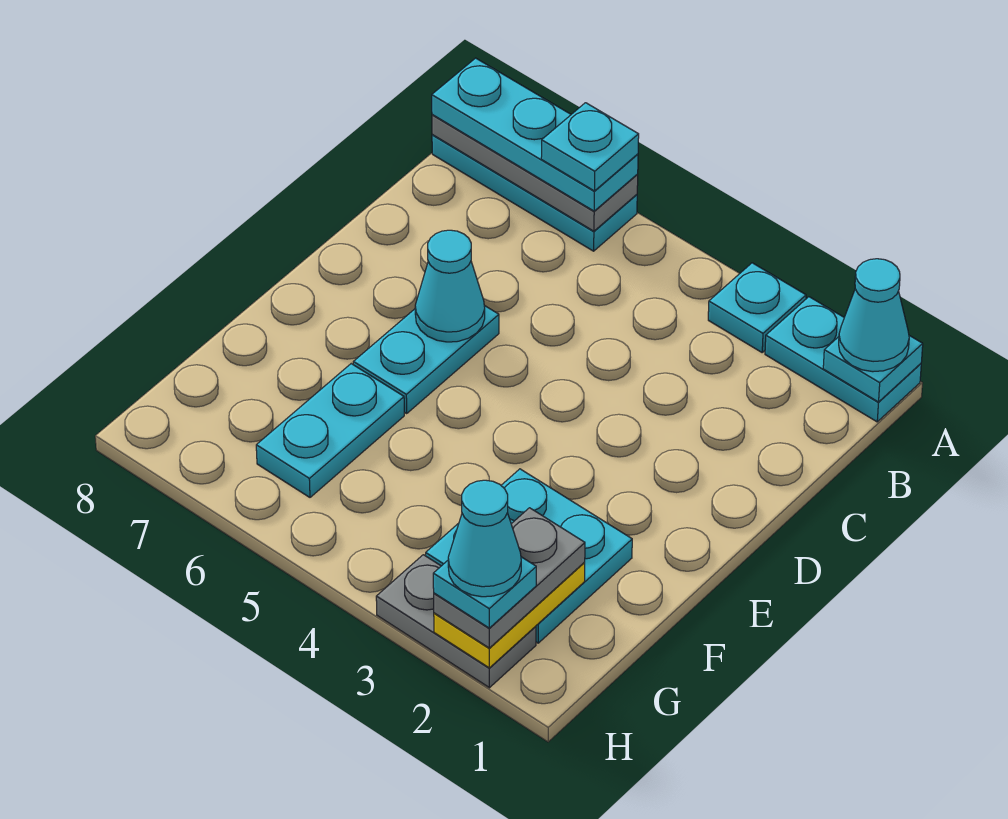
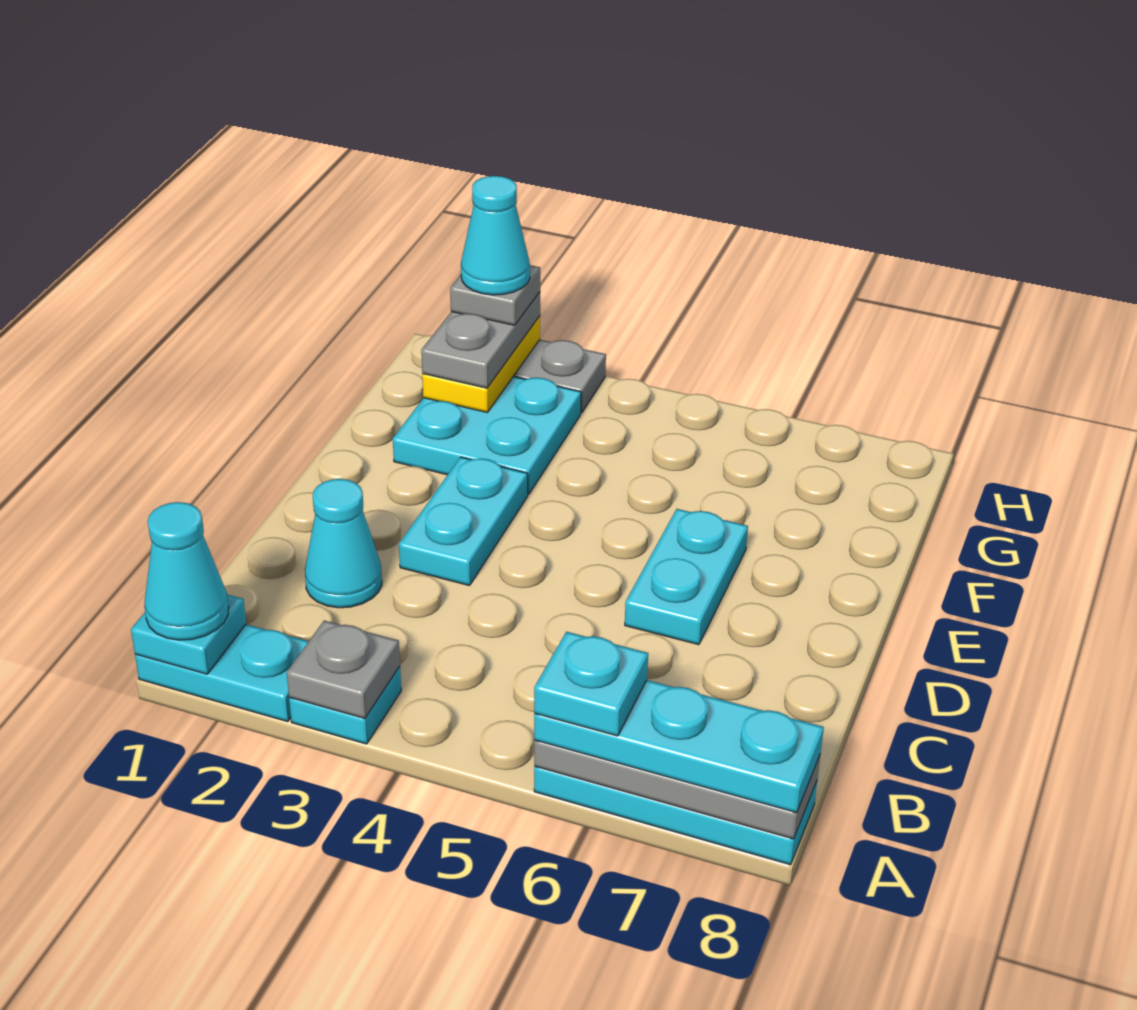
none -> grey 1x1 plate [287,620,400,719]
cyan 1x1 cone [415,230,485,342] -> cyan 1x1 cone moved to [305,479,382,608]
cyan 1x2 plate [256,364,404,497] -> cyan 1x2 plate moved to [399,457,528,586]
cyan 1x1 plate [433,557,536,628] -> grey 1x1 plate [450,265,540,325]

